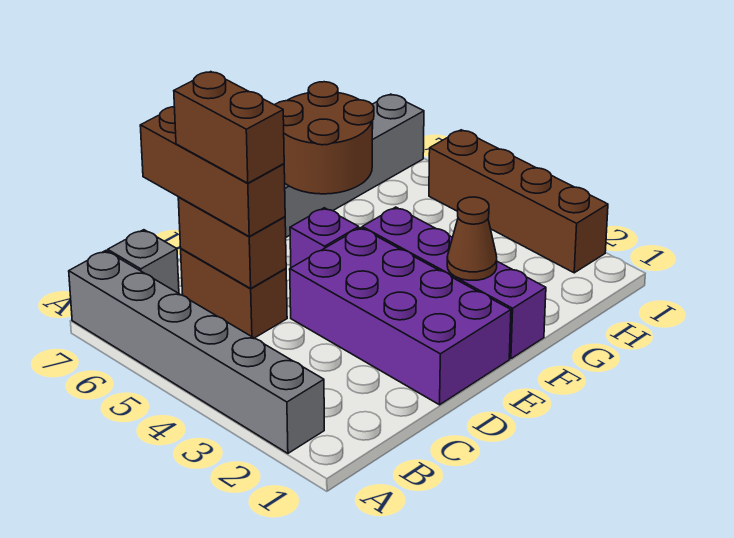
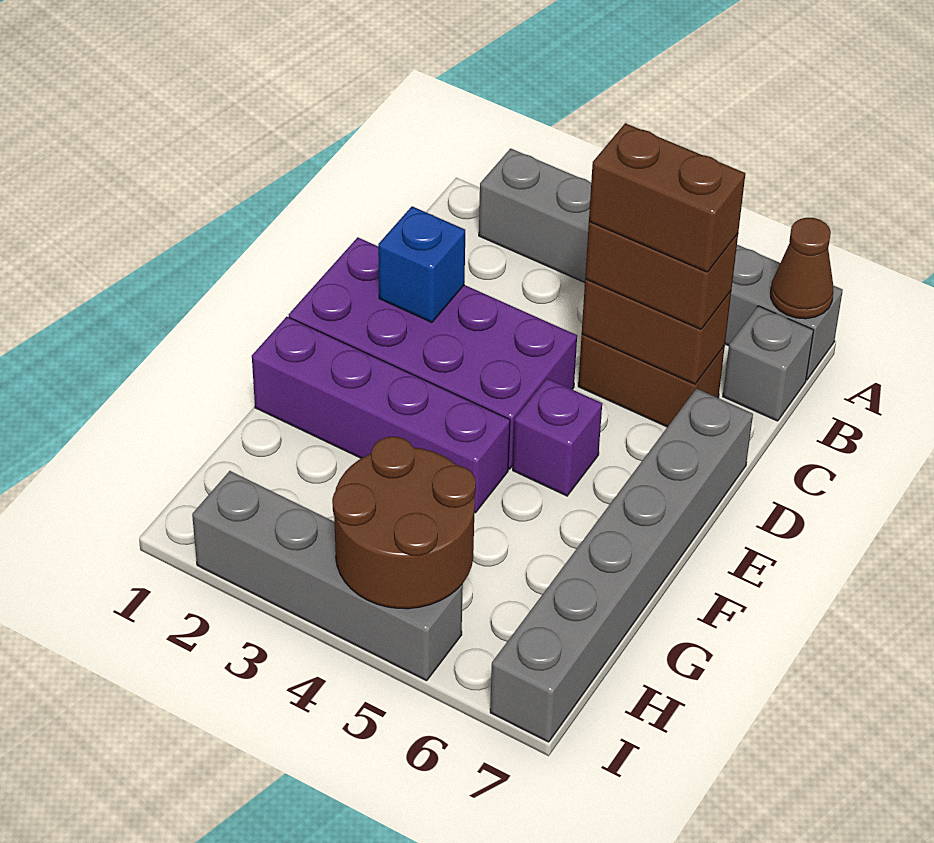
brown 1x3 brick [140,107,285,236] -> brown 1x2 brick [585,222,738,329]
none -> blue 1x1 brick [378,206,465,322]
brown 1x1 cone [447,197,497,280] -> brown 1x1 cone moved to [771,218,833,319]
brown 2x2 round brick [275,82,374,194] -> brown 2x2 round brick moved to [332,437,476,609]
brown 1x4 brick [429,130,608,273] -> grey 1x4 brick [192,471,463,681]

